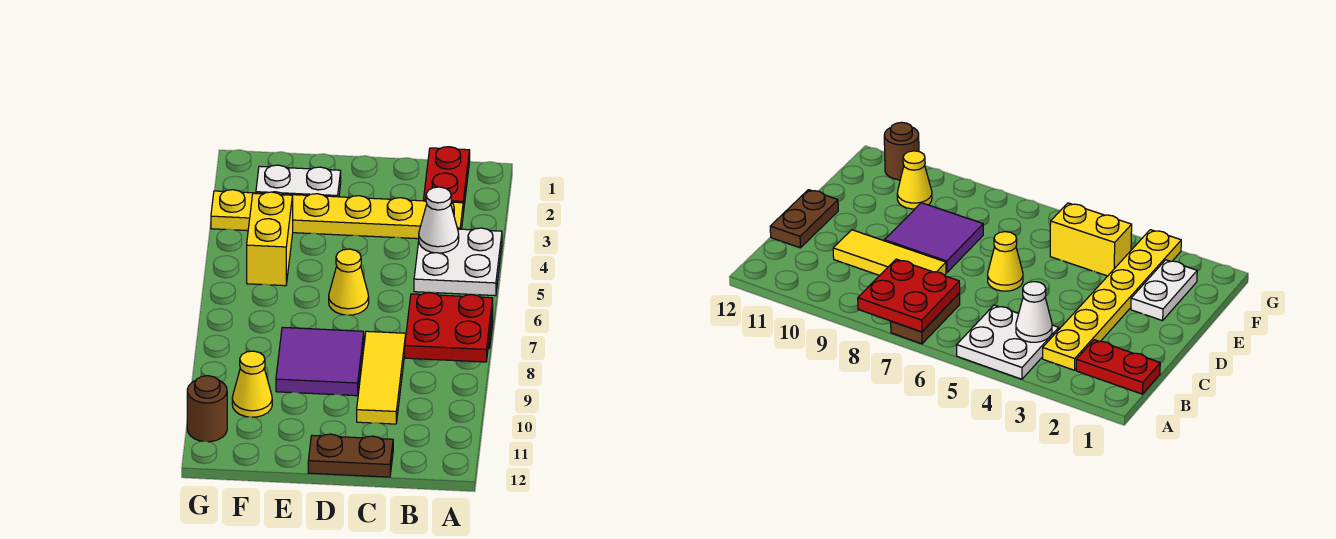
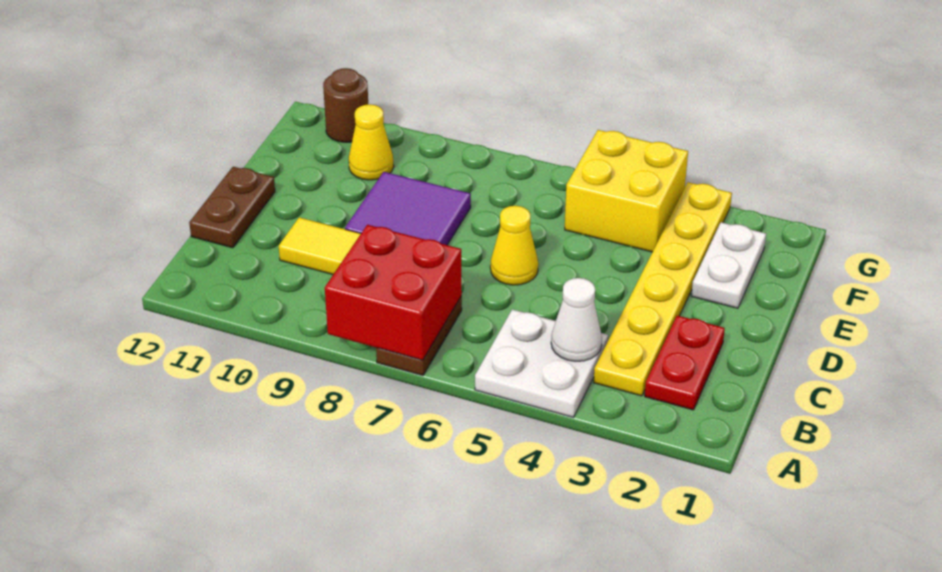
red 2x2 plate [405,293,493,362] -> red 2x2 brick [325,225,462,360]
red 1x2 plate [424,147,470,213] -> red 1x2 plate turned to [645,316,725,410]
yellow 1x2 brick [247,192,293,286] -> yellow 2x2 brick [565,130,688,252]

